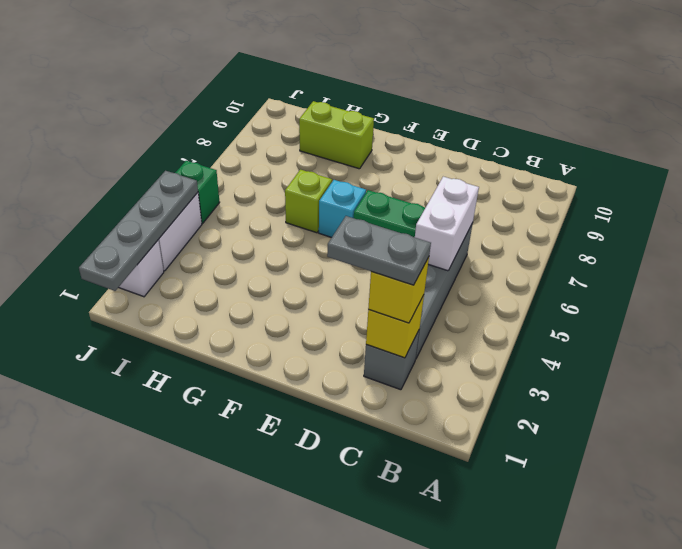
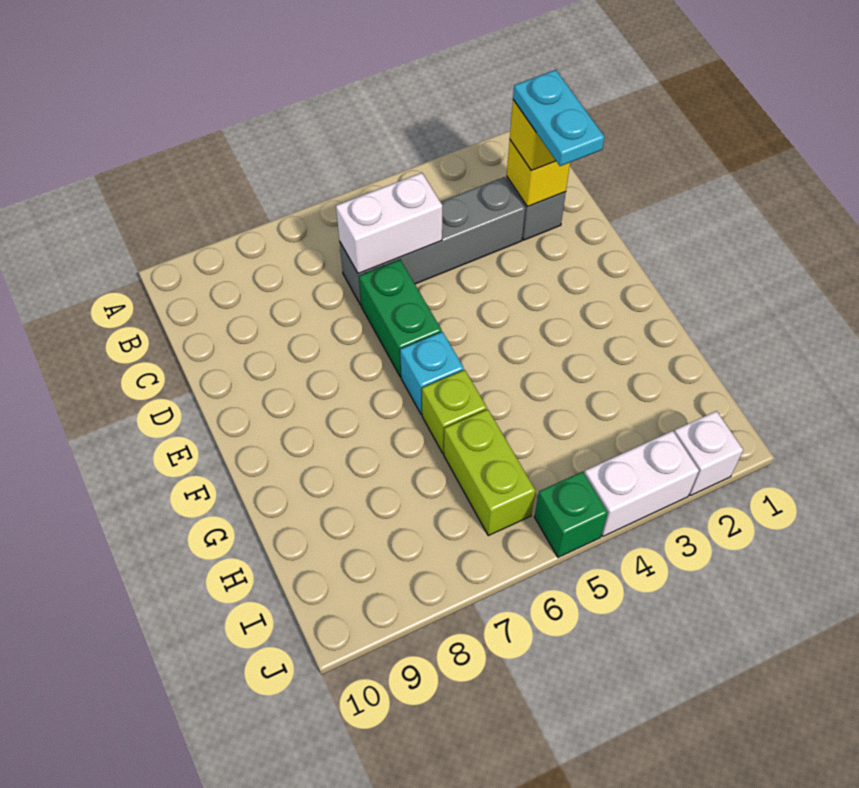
grey 1x2 plate [327,216,431,285] -> cyan 1x2 plate [513,70,604,166]
lime 1x2 brick [299,101,374,169] -> lime 1x2 brick moved to [444,409,535,535]
grey 1x4 plate [79,171,198,291] -> none

